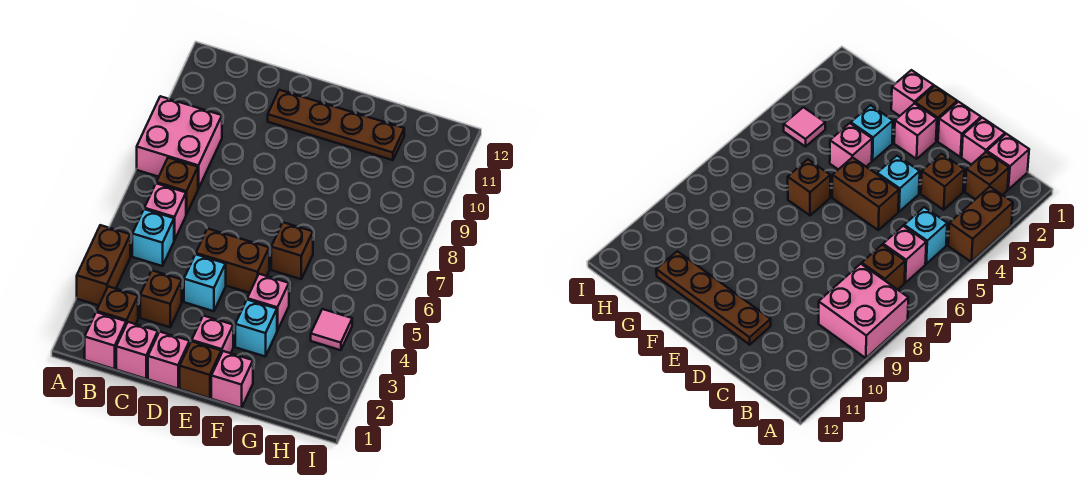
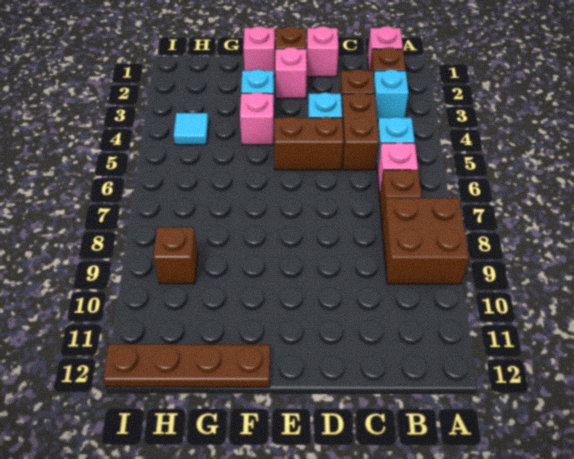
brown 1x2 brick [77,225,130,305] -> brown 1x2 brick moved to [342,92,379,170]
pink 2x2 brick [137,96,222,189] -> brown 2x2 brick [382,198,469,284]
none -> cyan 1x1 brick [374,69,409,121]
pink 1x1 brick [116,322,158,379] -> none
brown 1x4 plate [268,90,404,160] -> brown 1x4 plate moved to [103,344,270,387]
brown 1x1 brick [271,222,313,279] -> brown 1x1 brick moved to [153,227,198,284]
pink 1x1 tile [311,309,352,350] -> cyan 1x1 tile [174,113,209,145]

